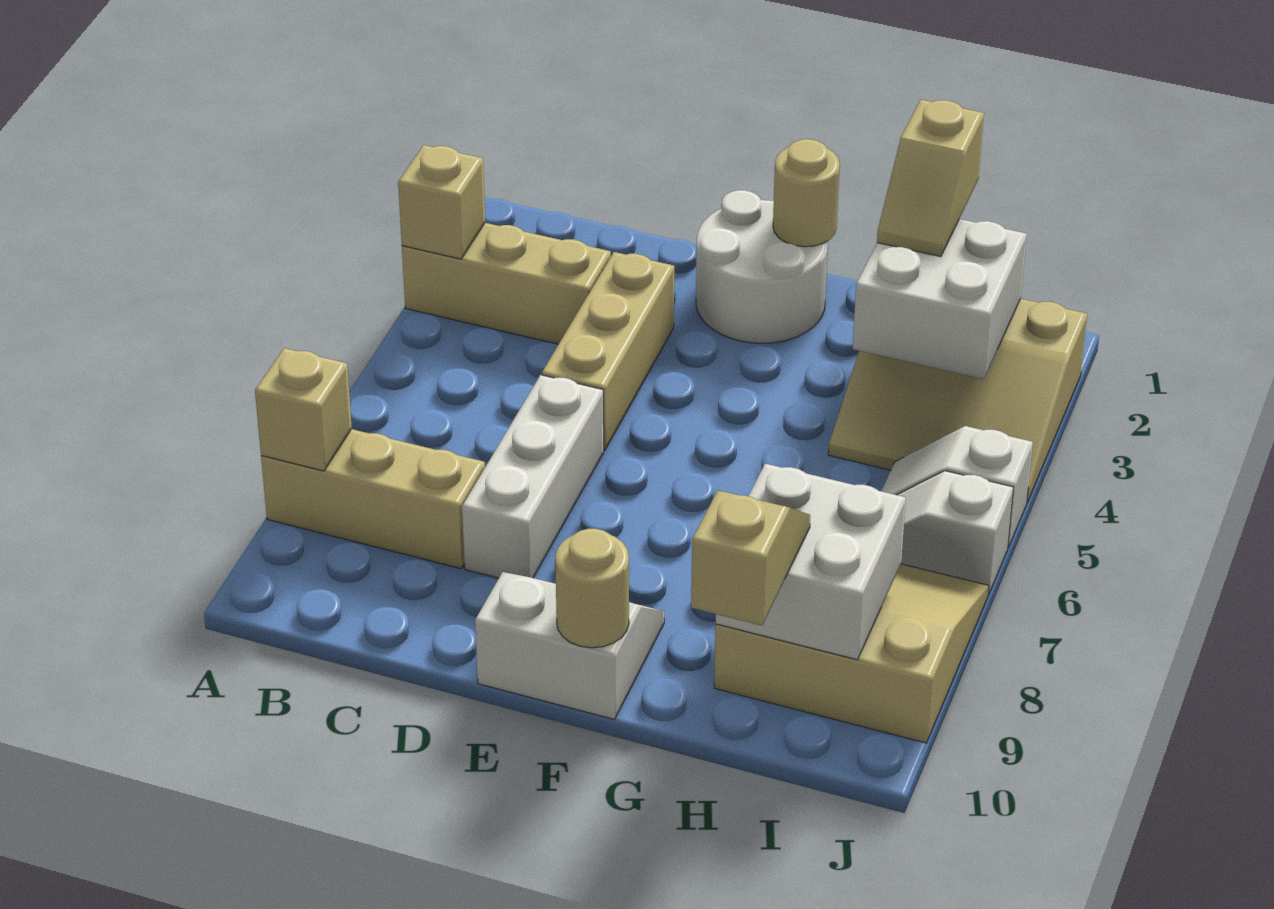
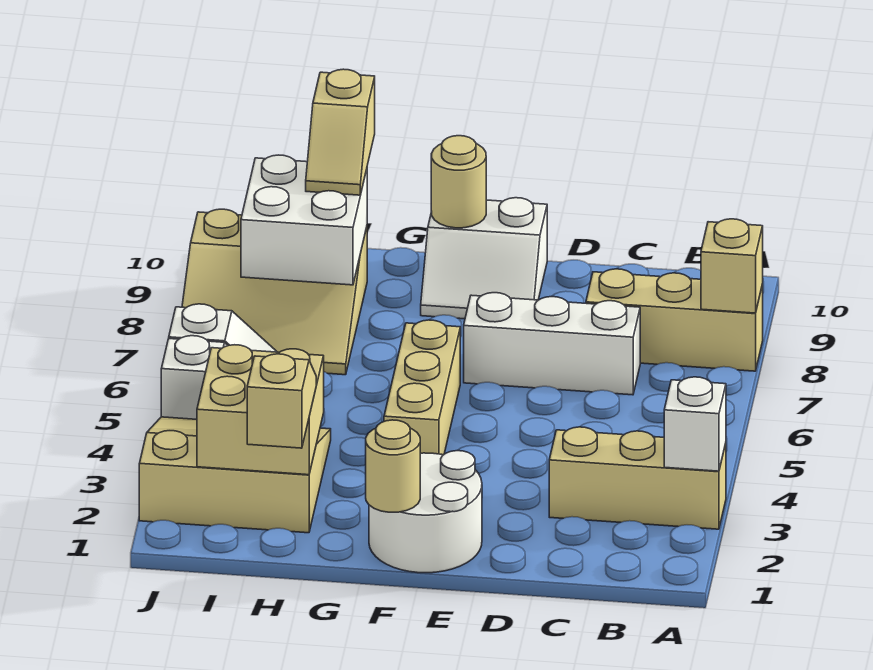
tan 1x1 brick [398,145,485,259] -> white 1x1 brick [664,377,726,471]
tan 1x3 brick [542,252,674,450] -> tan 1x3 brick moved to [384,320,460,455]
white 1x3 brick [462,375,604,578] -> white 1x3 brick turned to [464,293,640,395]
white 2x2 brick [853,219,1027,379] -> tan 2x2 brick [197,345,324,475]

